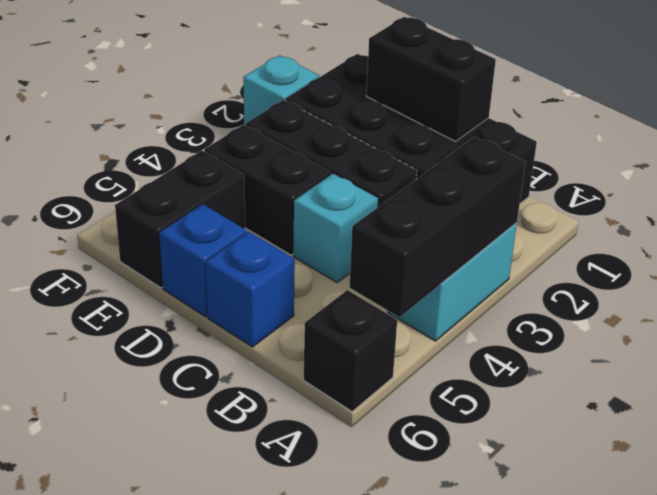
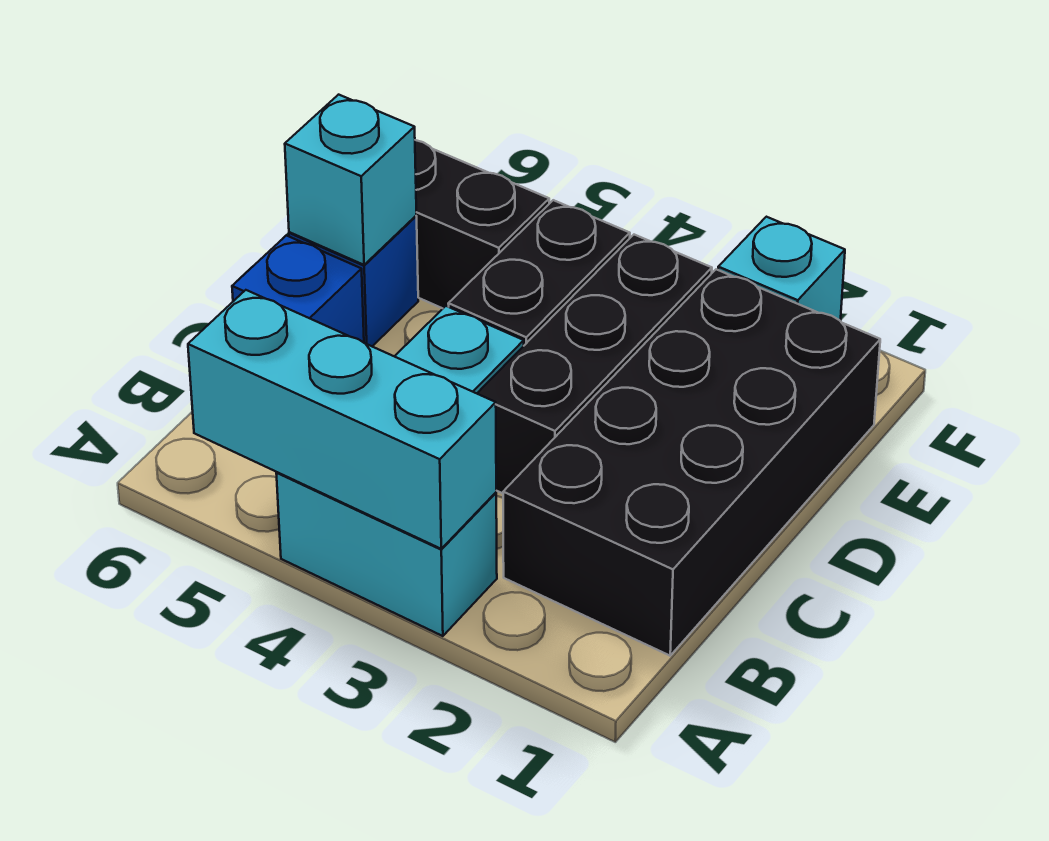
black 1x3 brick [349,137,525,317] -> cyan 1x3 brick [188,290,496,549]
black 1x1 brick [304,290,397,411] -> none
black 1x2 brick [366,17,496,141] -> none
none -> cyan 1x1 brick [285,95,417,265]

